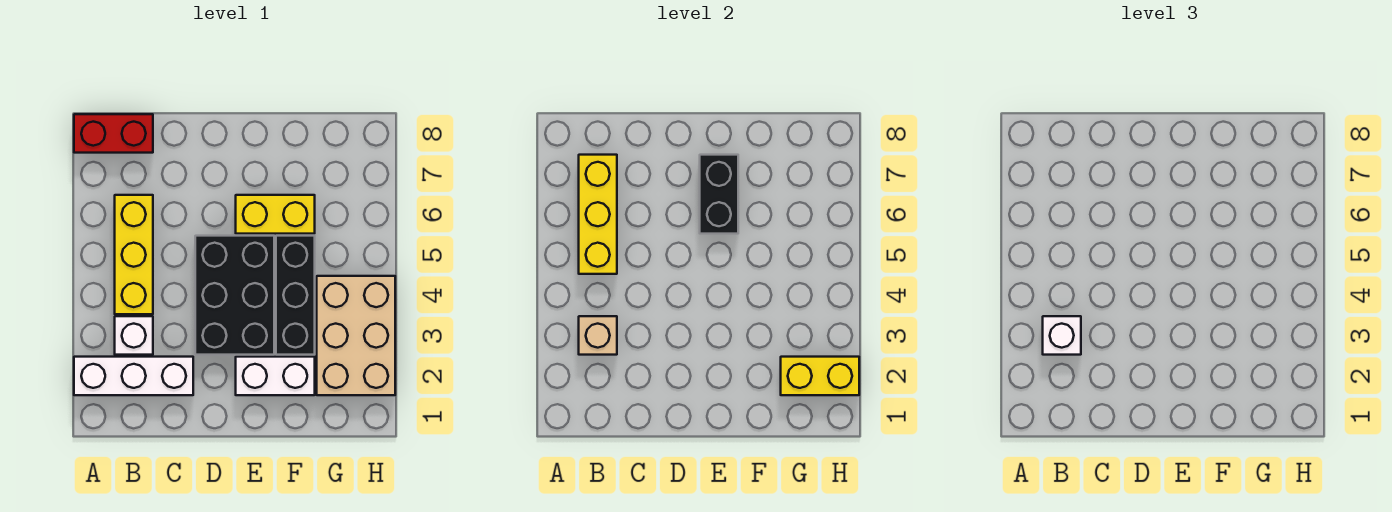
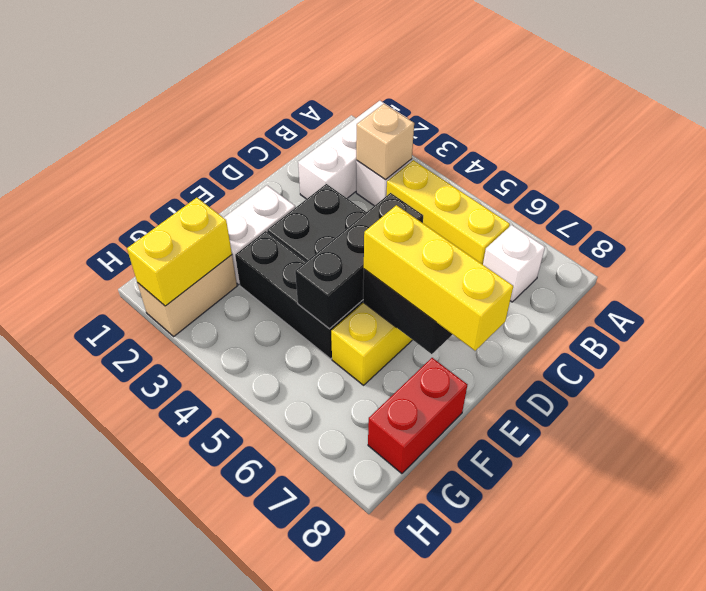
red 1x2 brick [74,114,153,153] -> red 1x2 brick moved to [368,358,468,474]
white 1x1 brick [1043,316,1081,355] -> white 1x1 brick moved to [483,225,545,302]
yellow 1x3 brick [579,155,617,274] -> yellow 1x3 brick moved to [364,205,513,351]
none -> black 1x3 brick [295,193,423,329]
tan 2x3 brick [317,276,395,395] -> tan 1x2 brick [138,255,237,336]

